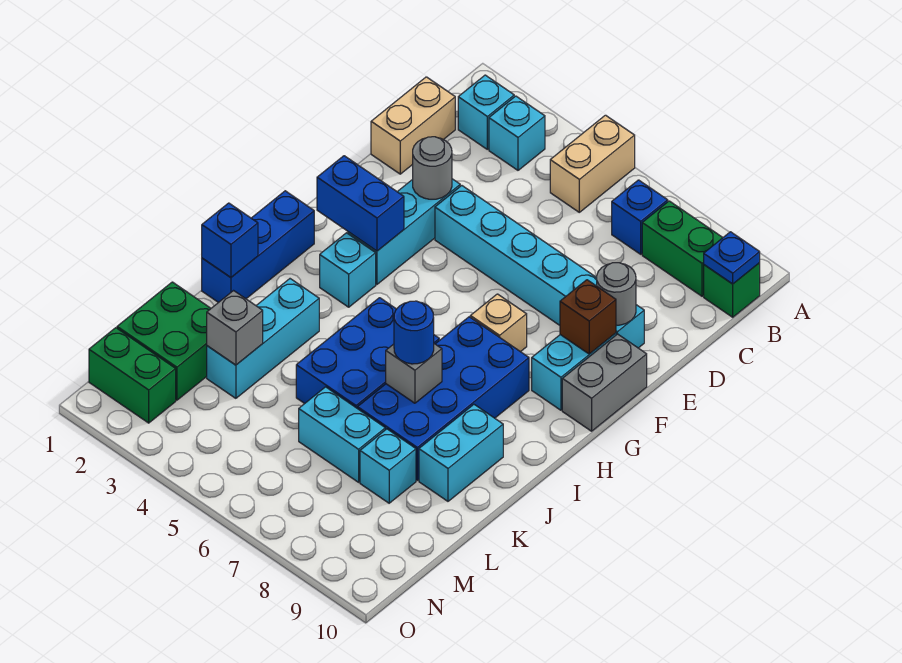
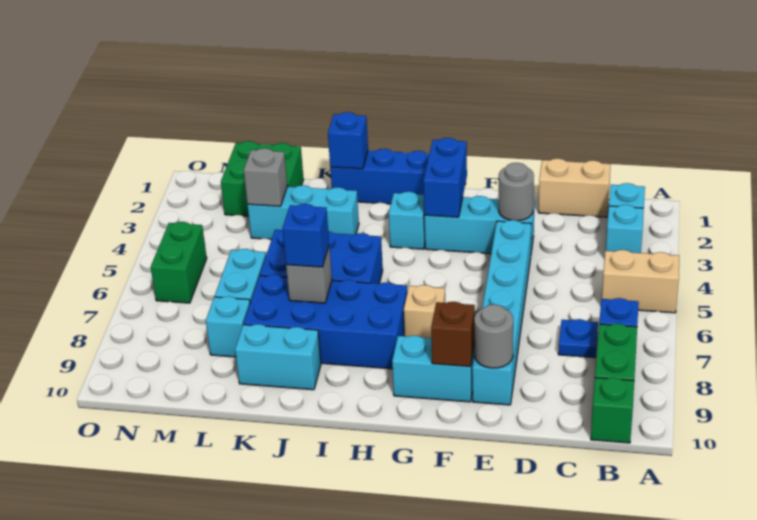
blue 1x1 plate [704,232,760,284] -> blue 1x1 plate moved to [558,319,598,358]
grey 1x2 brick [562,334,647,431] -> none
blue 1x1 round brick [394,301,434,364] -> blue 1x1 brick [282,204,329,267]
green 1x2 brick [89,328,176,423] -> green 1x2 brick moved to [151,222,207,303]

